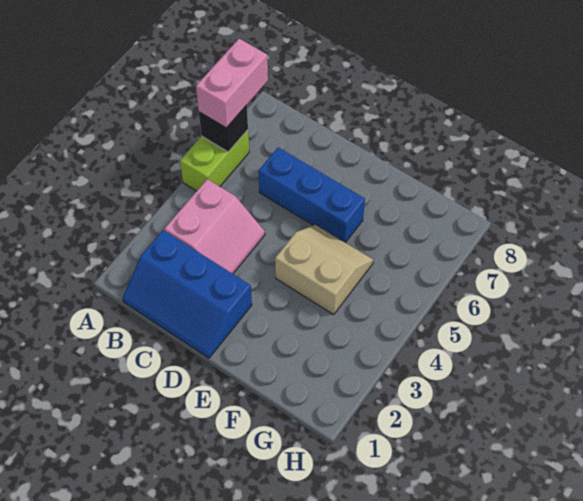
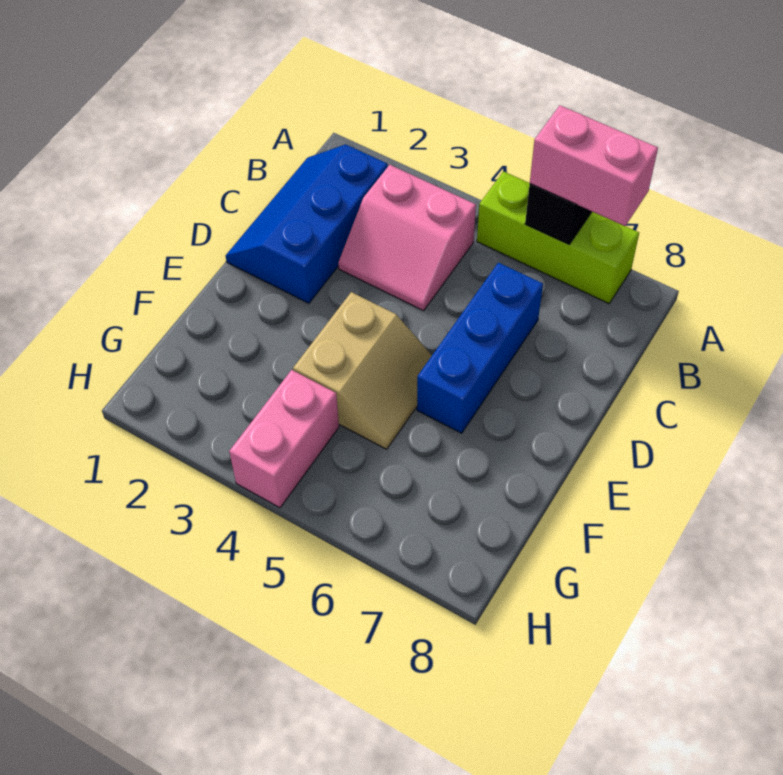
lime 1x2 brick [180,130,249,191] -> lime 1x3 brick [477,171,639,304]
none -> pink 1x2 brick [229,370,339,508]

